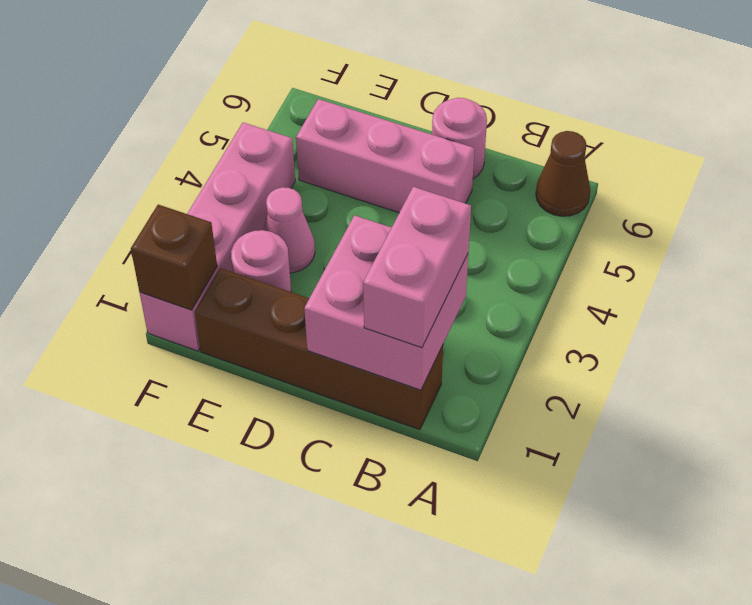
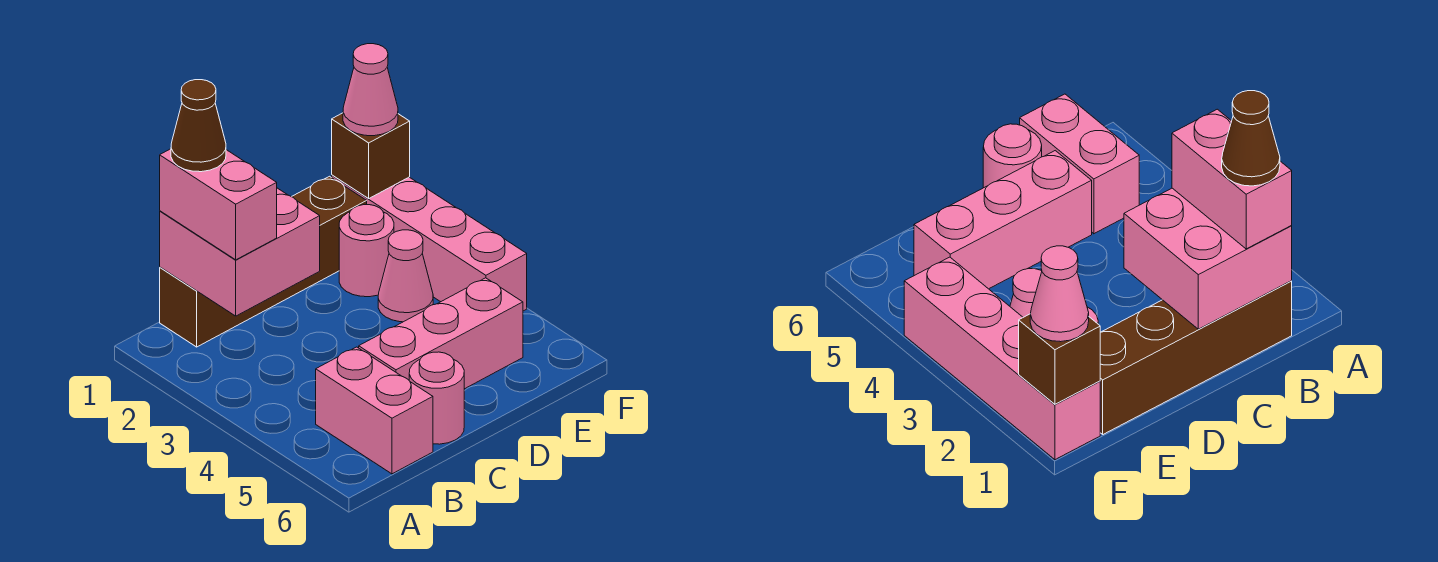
brown 1x1 cone [536,131,590,216] -> brown 1x1 cone moved to [171,80,226,172]
none -> pink 1x2 brick [316,347,433,474]
none -> pink 1x1 cone [343,44,398,136]

